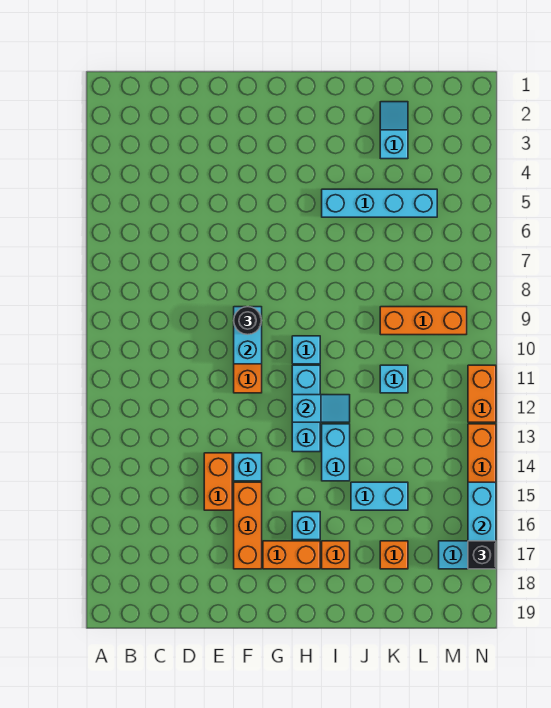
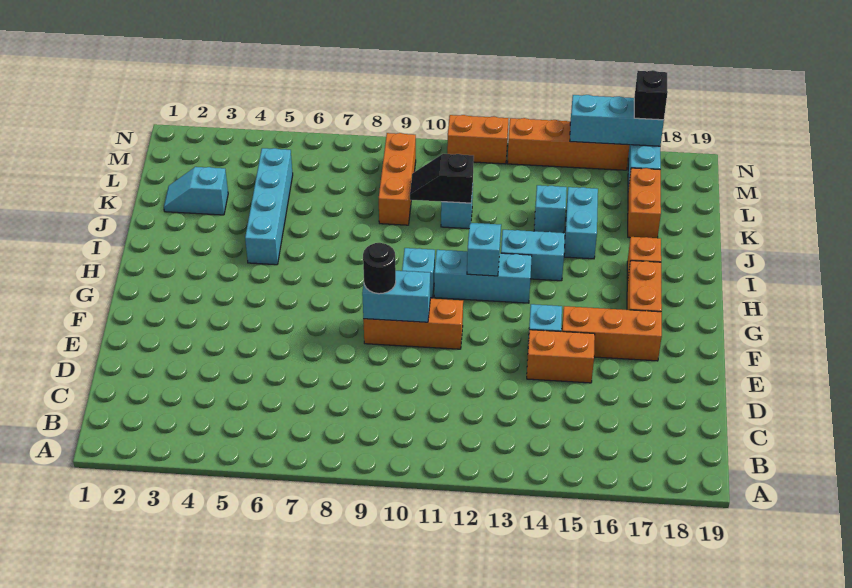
cyan 1x1 brick [292,512,320,540] -> cyan 1x1 brick moved to [534,185,567,233]
none -> black 1x2 slope [410,154,474,203]
orange 1x1 brick [380,541,408,569] -> orange 1x2 brick [628,168,661,238]

